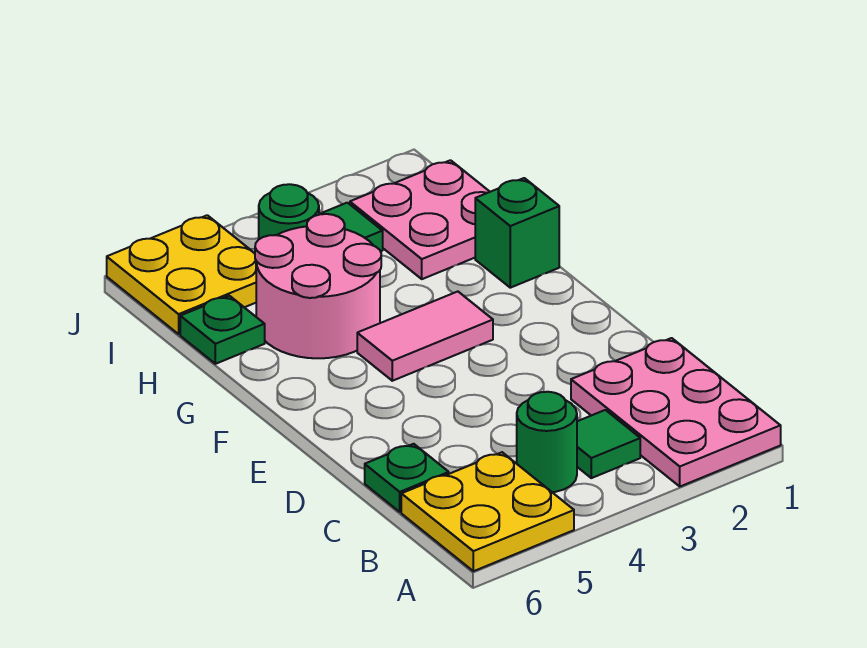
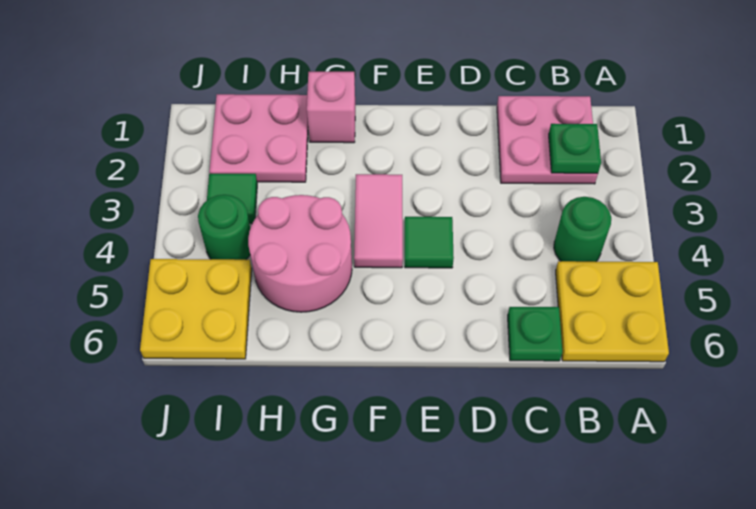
pink 2x3 plate [571,338,781,486] -> pink 2x2 plate [497,96,598,184]
green 1x1 tile [577,410,640,478] -> green 1x1 tile moved to [405,217,454,268]
green 1x1 brick [475,178,559,288] -> pink 1x1 brick [307,72,355,143]
green 1x1 plate [180,296,265,364] -> green 1x1 plate moved to [549,124,601,173]

